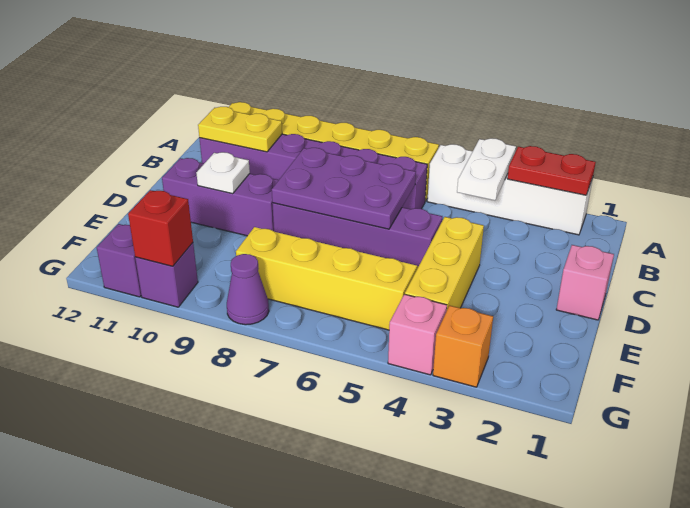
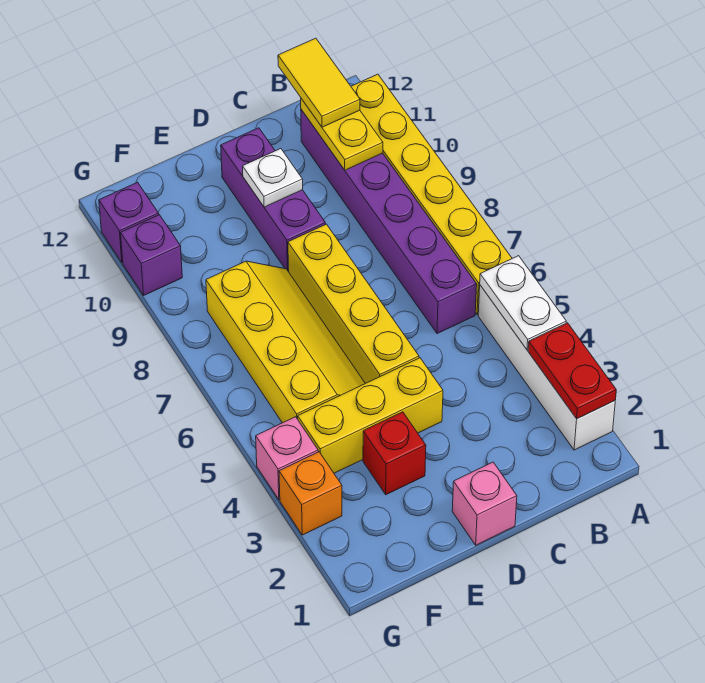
white 1x2 plate [457,138,516,200] -> white 1x2 plate turned to [480,256,566,350]
none -> yellow 1x2 tile [278,38,360,127]
purple 2x3 plate [272,148,416,229] -> none
purple 1x4 brick [272,203,442,267] -> yellow 1x4 brick [288,224,419,383]
purple 1x1 cone [227,254,269,325] -> none
red 1x1 brick [128,190,193,266] -> red 1x1 brick moved to [363,412,426,495]

